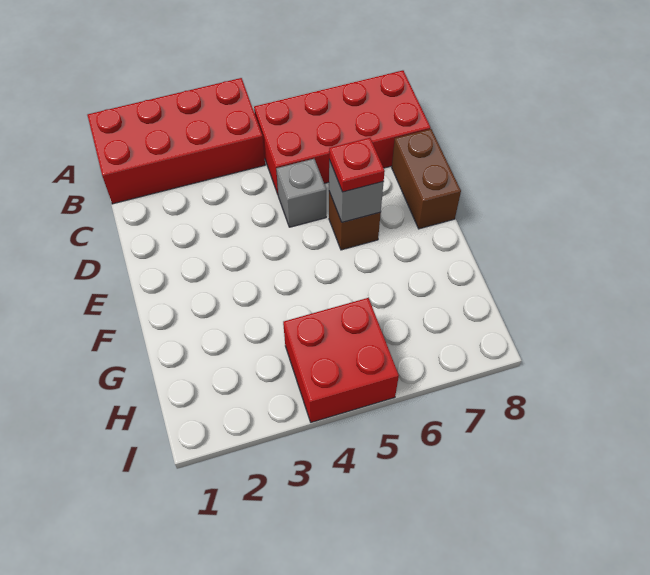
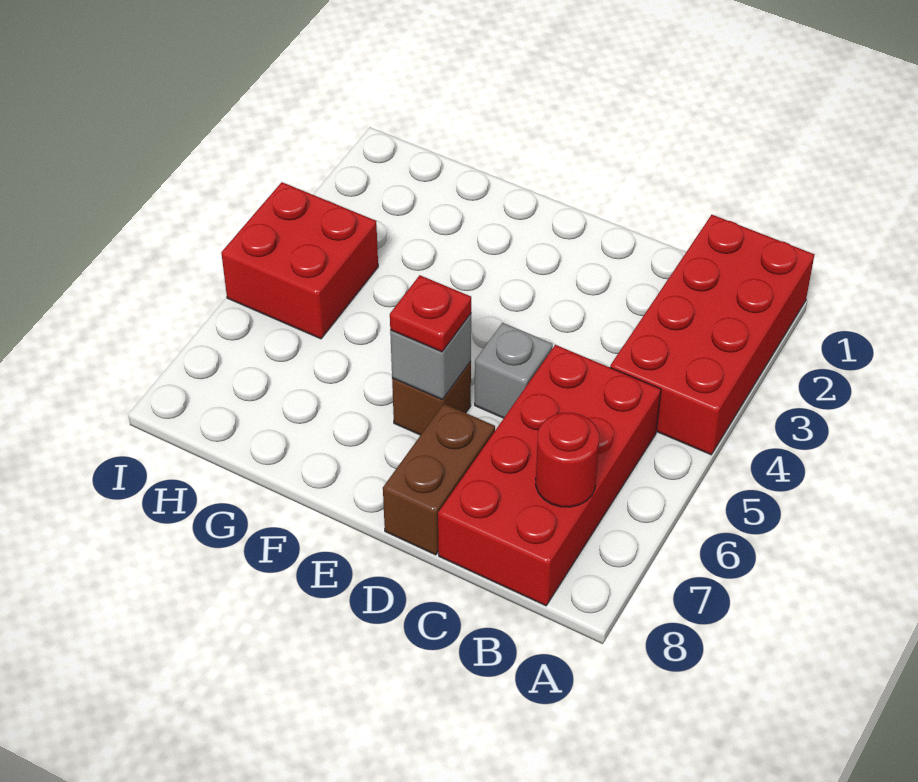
none -> red 1x1 round brick [536,412,599,507]
brown 1x2 brick [392,129,461,229] -> brown 1x2 brick turned to [383,404,495,555]

